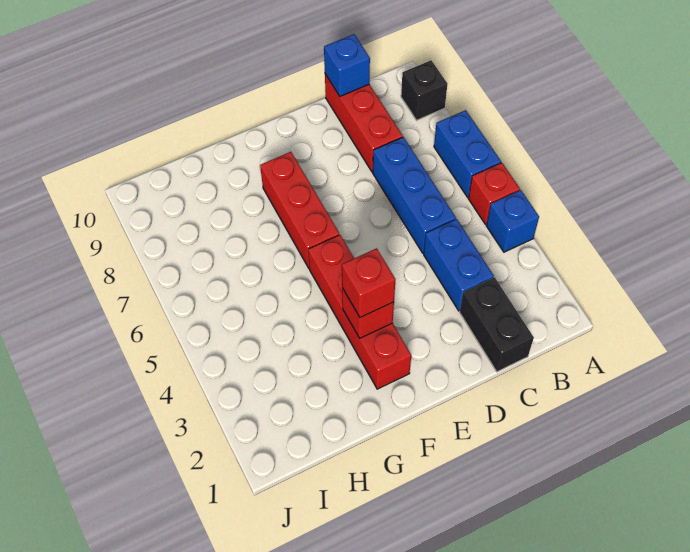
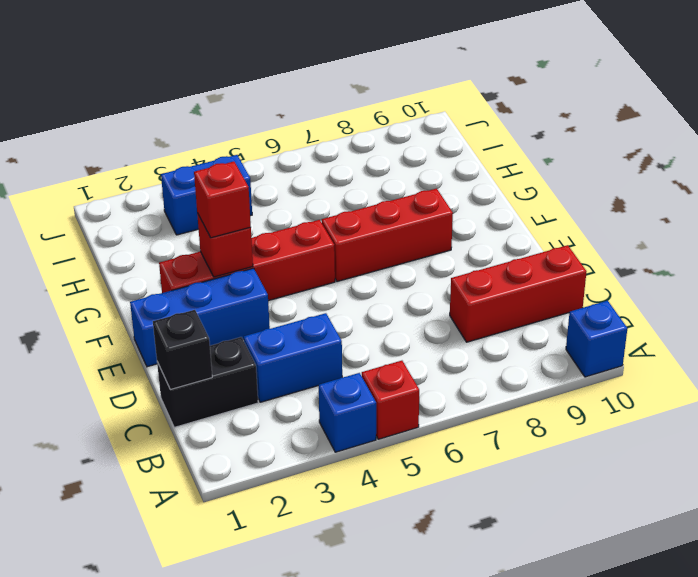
blue 1x2 brick [434,110,501,197] -> blue 1x2 brick moved to [161,155,252,235]
black 1x1 brick [401,60,447,120] -> black 1x1 brick moved to [153,310,212,389]
blue 1x3 brick [373,137,456,253] -> blue 1x3 brick moved to [130,268,270,367]
blue 1x1 brick [324,34,370,96] -> blue 1x1 brick moved to [566,301,627,377]

